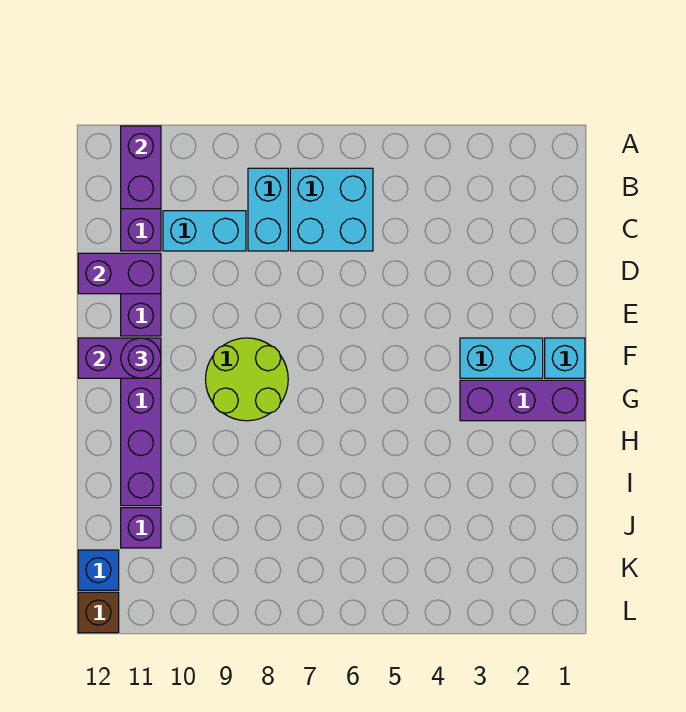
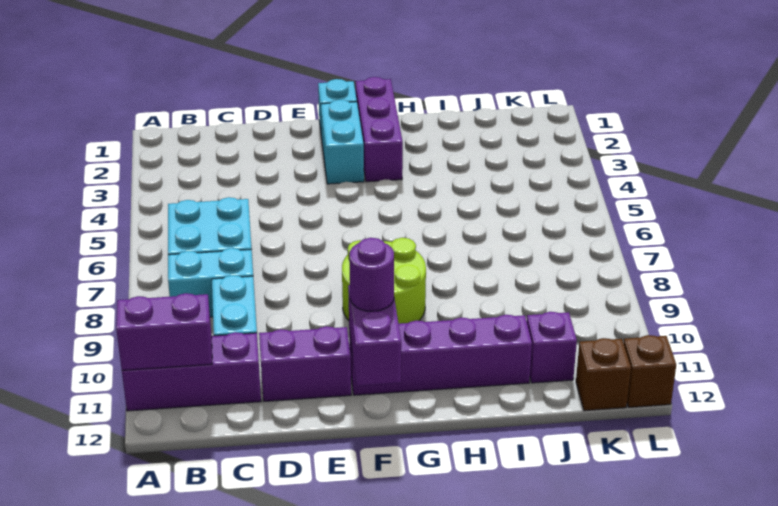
purple 1x2 brick [78,253,161,294] -> none
blue 1x1 brick [78,550,119,590] -> brown 1x1 brick [576,338,631,411]

